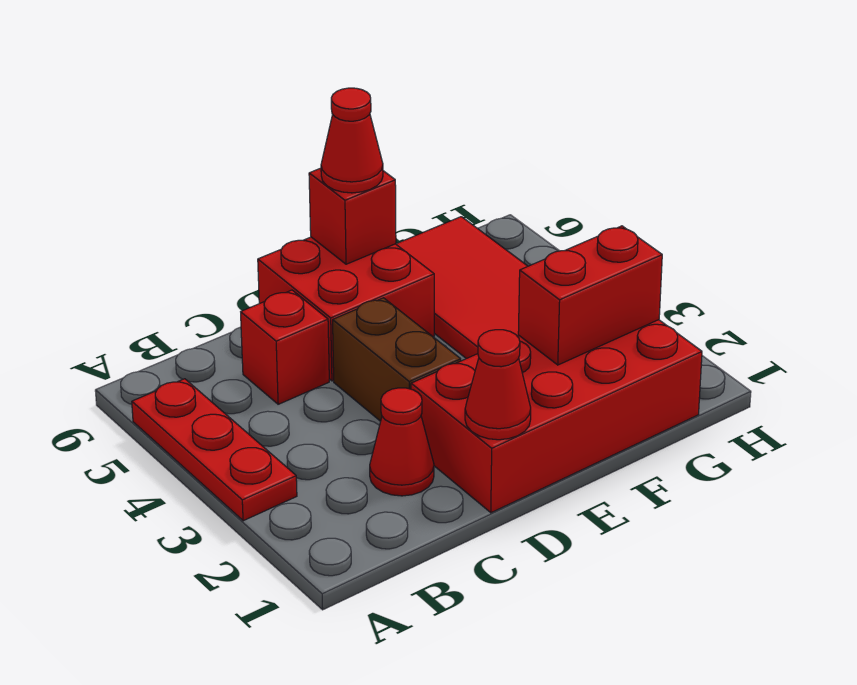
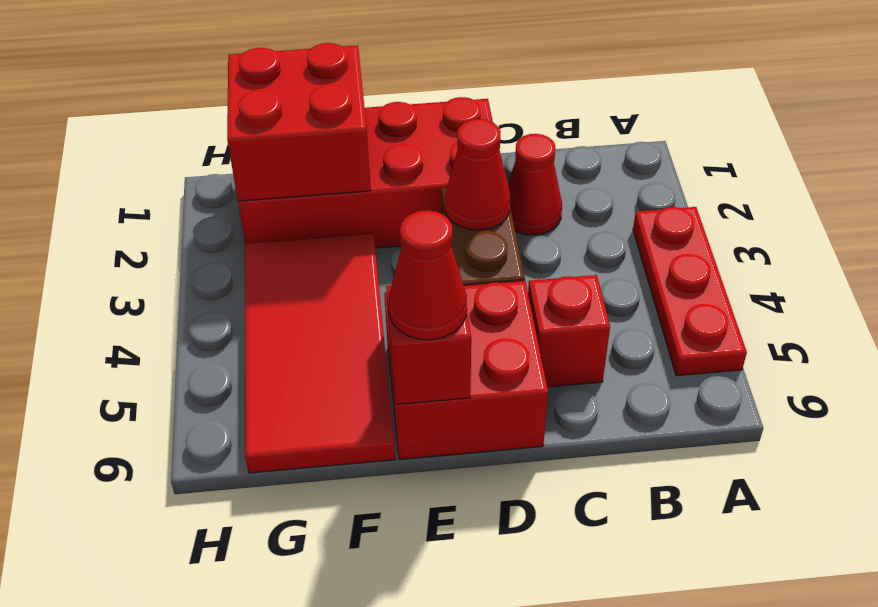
red 1x1 cone [465,330,531,440] -> red 1x1 cone moved to [445,119,510,230]
red 1x2 brick [518,226,662,365] -> red 2x2 brick [227,43,371,201]

